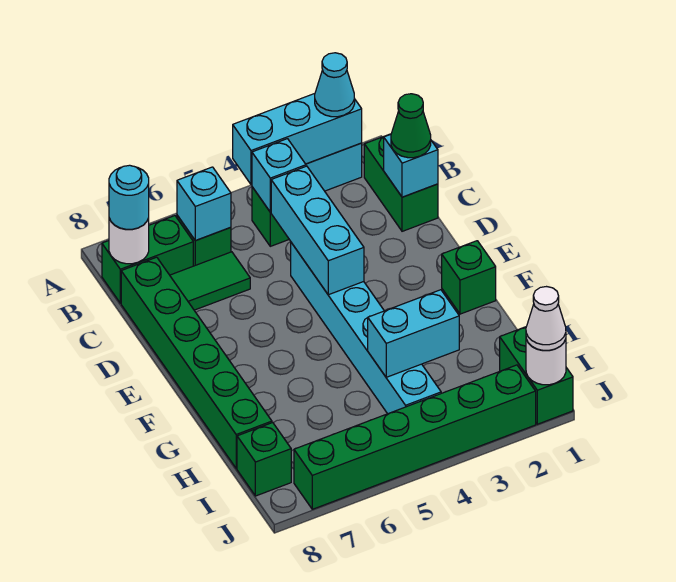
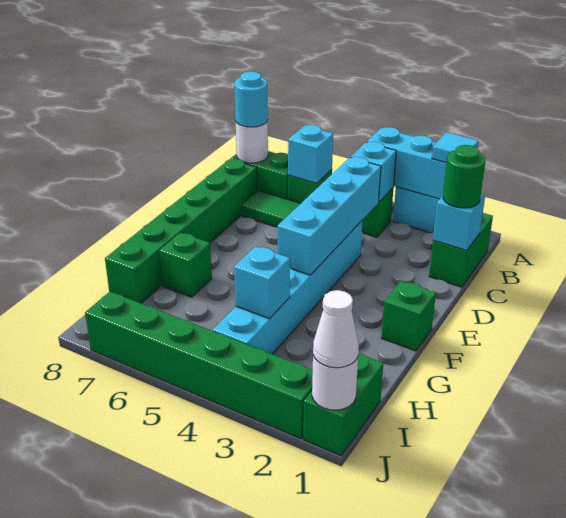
cyan 1x1 cone [315,53,355,117] -> cyan 1x1 tile [432,132,478,163]
green 1x1 cone [391,94,431,158] -> green 1x1 round brick [443,145,485,208]
cyan 1x3 brick [271,166,364,295] -> cyan 1x4 brick [278,157,381,275]
cyan 1x2 brick [368,290,459,377] -> cyan 1x1 brick [234,246,290,319]
green 1x1 brick [237,423,291,496] -> green 1x1 brick moved to [159,233,212,297]

